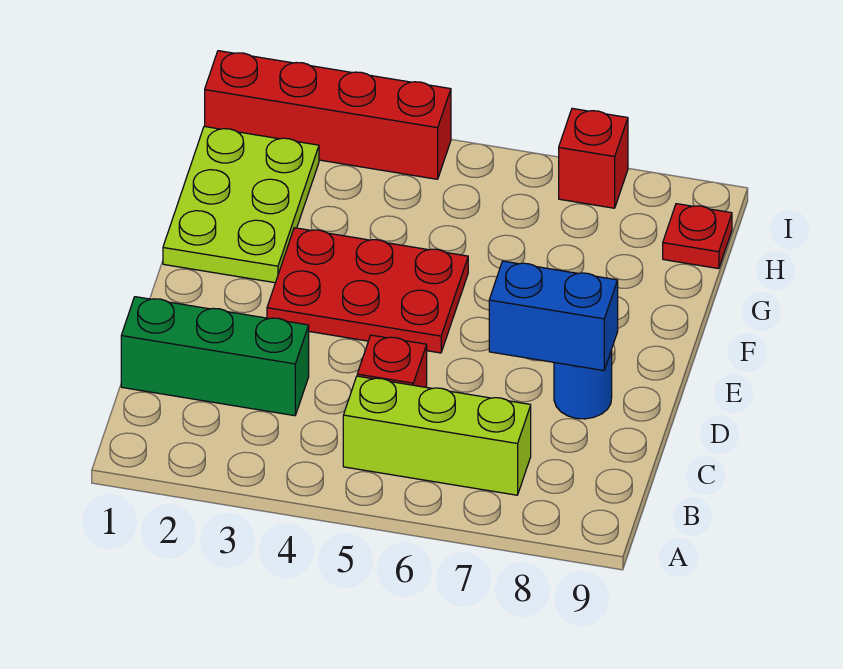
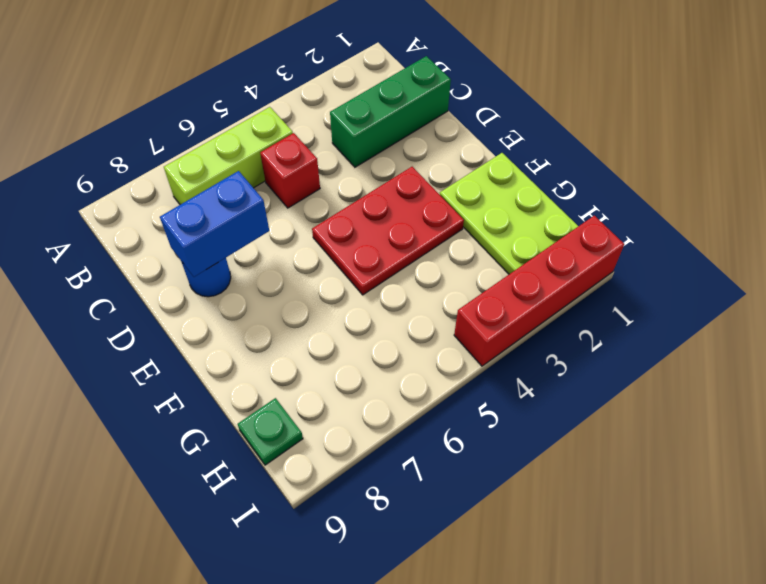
red 1x1 plate [663,204,732,269] -> green 1x1 plate [238,398,303,465]
red 1x1 brick [559,108,628,208] -> none

